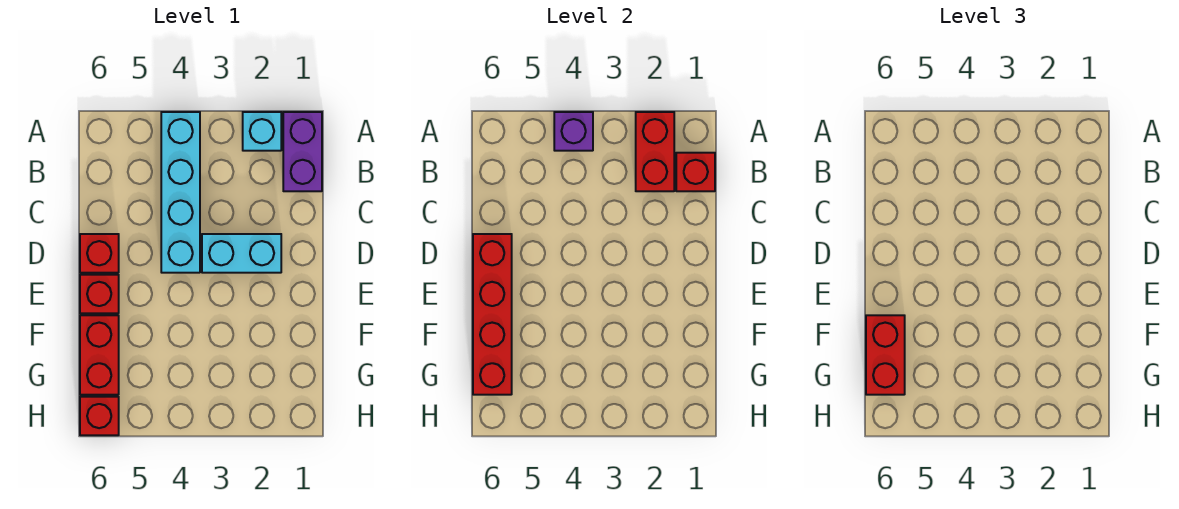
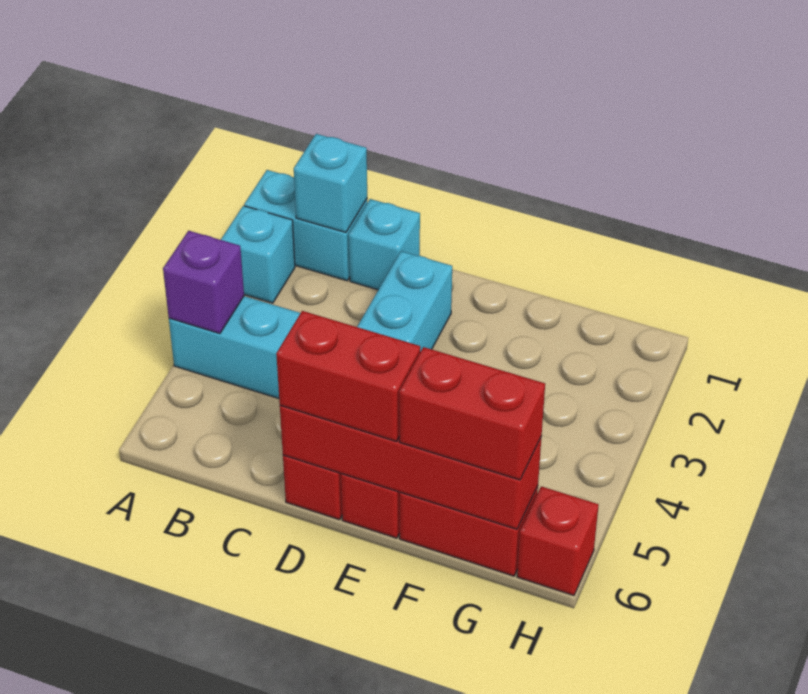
purple 1x2 brick [283,112,322,191] -> cyan 1x2 brick [244,170,367,281]
red 1x2 brick [636,112,674,191] -> red 1x2 brick moved to [276,311,420,441]
red 1x1 brick [676,153,715,191] -> cyan 1x1 brick [294,134,367,232]
none -> cyan 1x1 brick [349,199,420,290]

